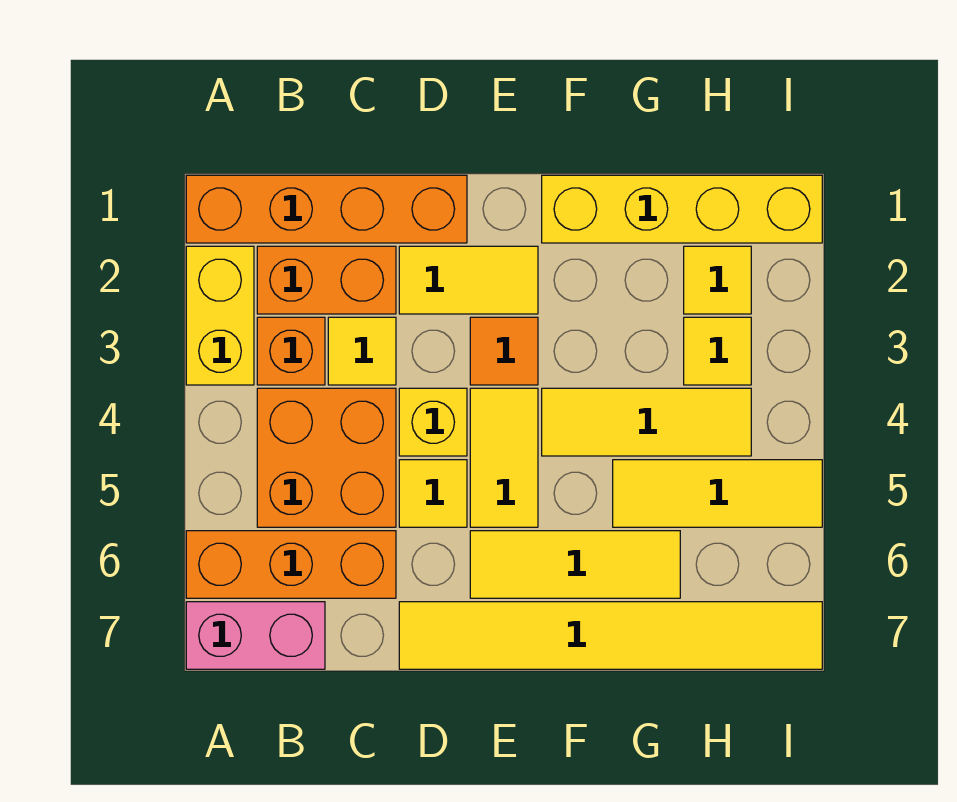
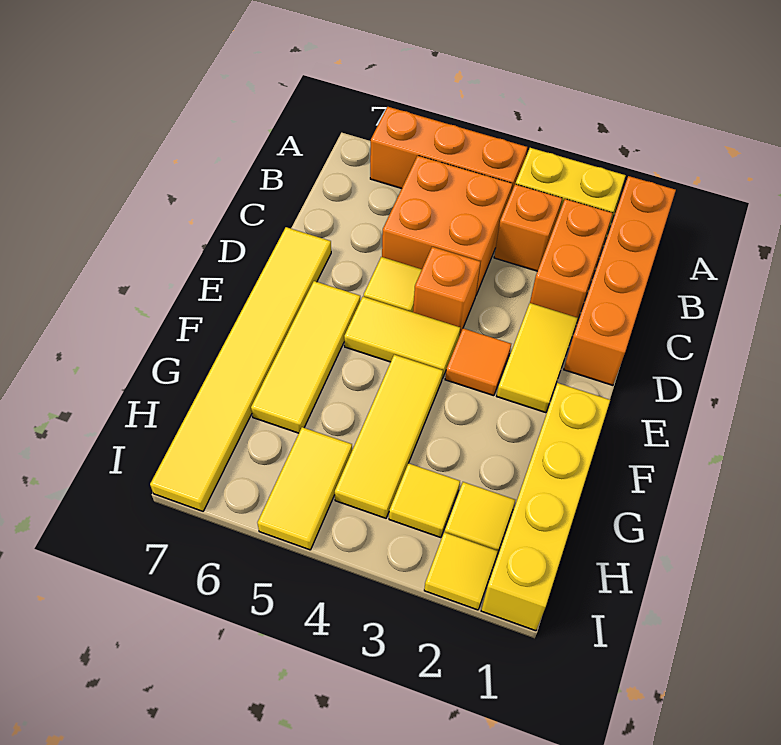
orange 1x3 brick [186,531,396,598] -> orange 1x3 brick turned to [370,107,527,192]
pink 1x2 brick [186,602,325,669] -> none
yellow 1x1 tile [328,317,396,385] -> yellow 1x1 tile moved to [424,532,498,610]
yellow 1x1 brick [399,388,467,456] -> orange 1x1 brick [413,247,480,336]
yellow 1x3 tile [613,460,822,527] -> yellow 1x2 tile [257,427,352,550]

